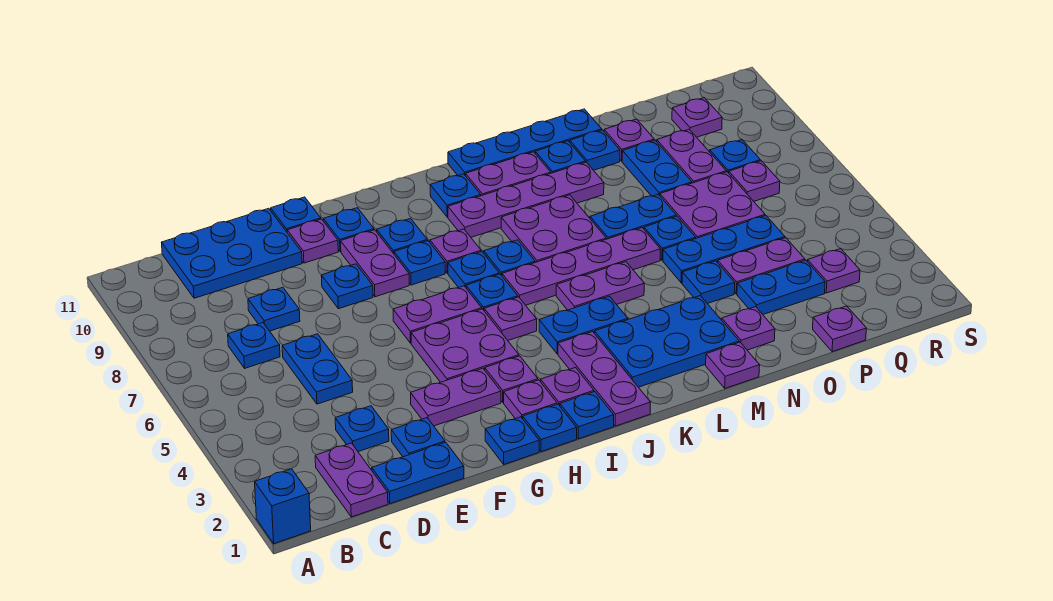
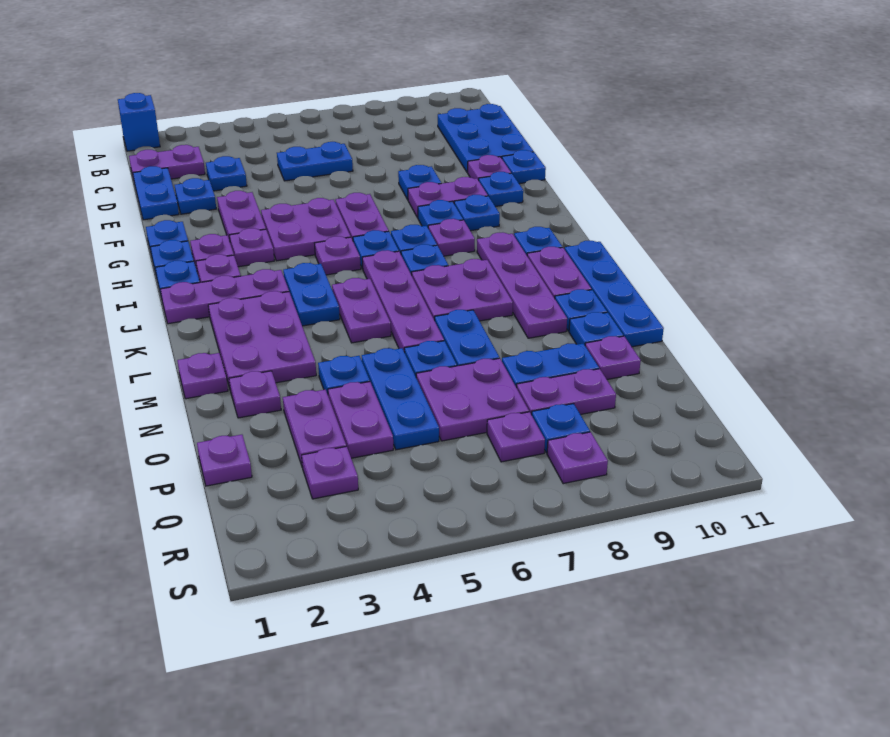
blue 1x1 plate [228,323,280,368] -> none
blue 1x1 plate [248,287,300,331] -> none
blue 2x3 plate [594,296,739,387] -> purple 2x3 plate [208,291,316,388]
blue 1x2 plate [737,260,825,314] -> purple 1x2 plate [283,390,346,465]
purple 1x1 plate [672,98,722,137] -> purple 1x1 plate moved to [547,432,608,484]

